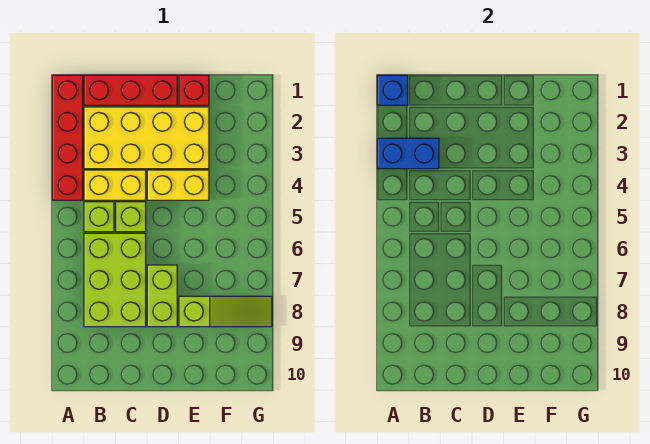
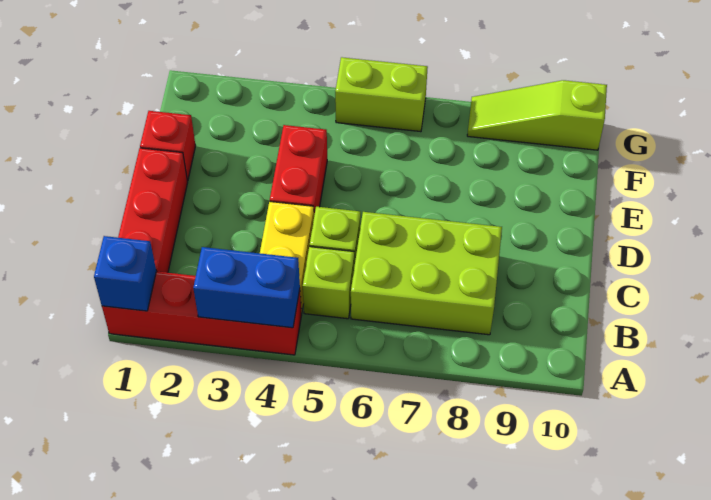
blue 1x2 brick [377,138,439,169] -> blue 1x2 brick turned to [193,247,300,328]
yellow 2x4 brick [84,107,209,169] -> none
yellow 1x2 brick [147,170,209,200] -> red 1x2 brick [270,125,327,215]
lime 1x2 brick [147,265,177,327] -> lime 1x2 brick moved to [335,57,428,132]
lime 1x3 slope [179,296,272,327] -> lime 1x3 slope turned to [467,80,607,150]

